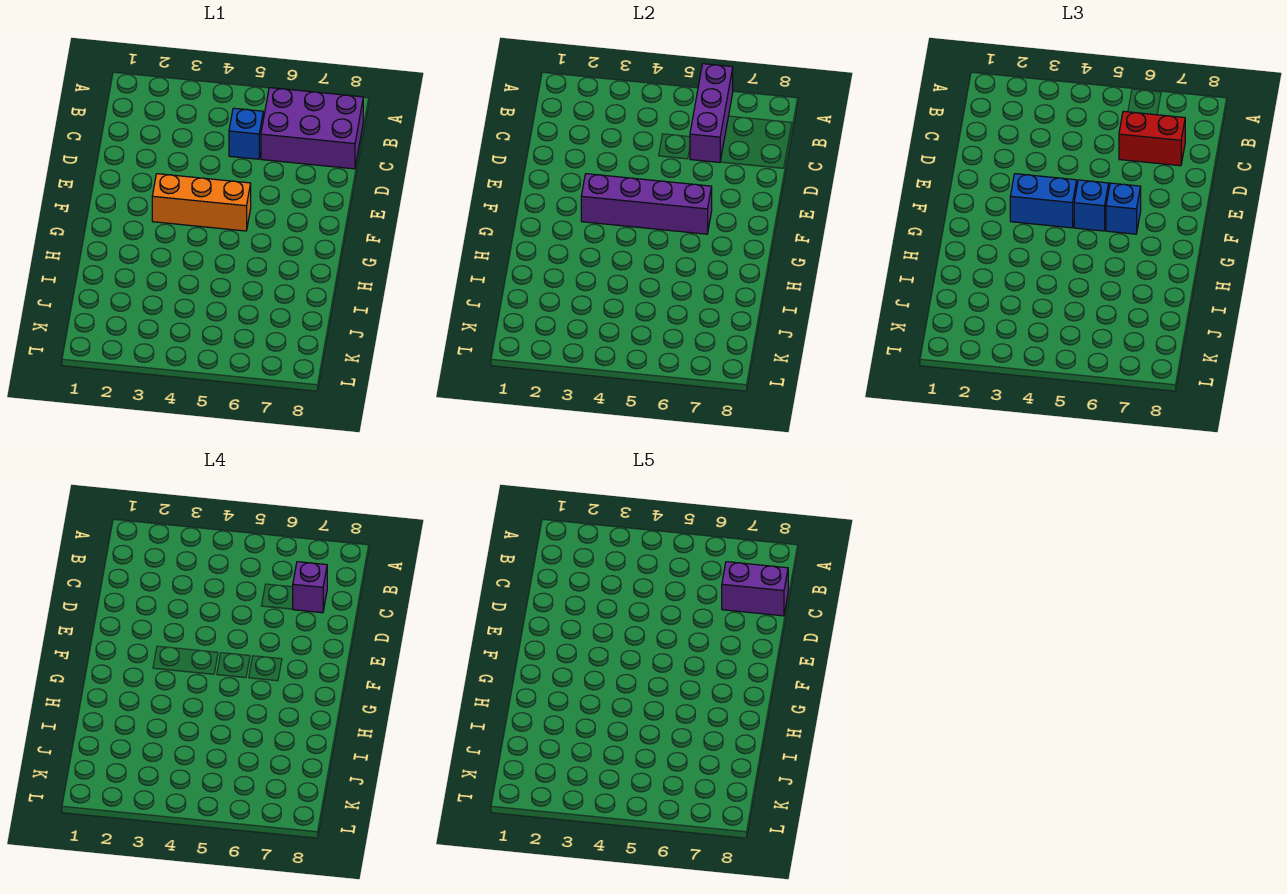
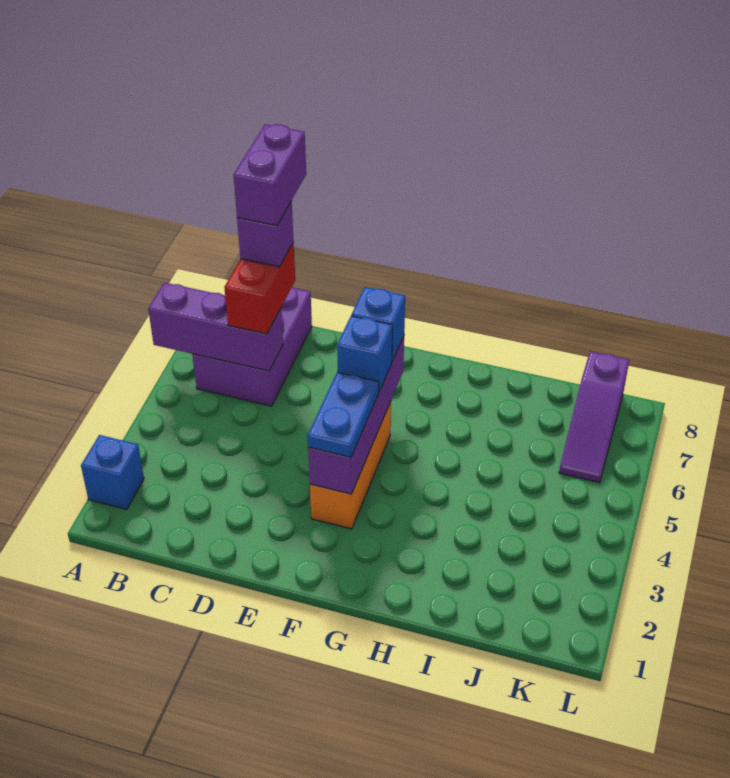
blue 1x1 brick [229,108,263,159] -> blue 1x1 brick moved to [81,435,144,510]
blue 1x2 brick [1010,174,1077,228] -> blue 1x2 plate [308,372,379,457]
none -> purple 1x3 slope [559,351,629,483]

